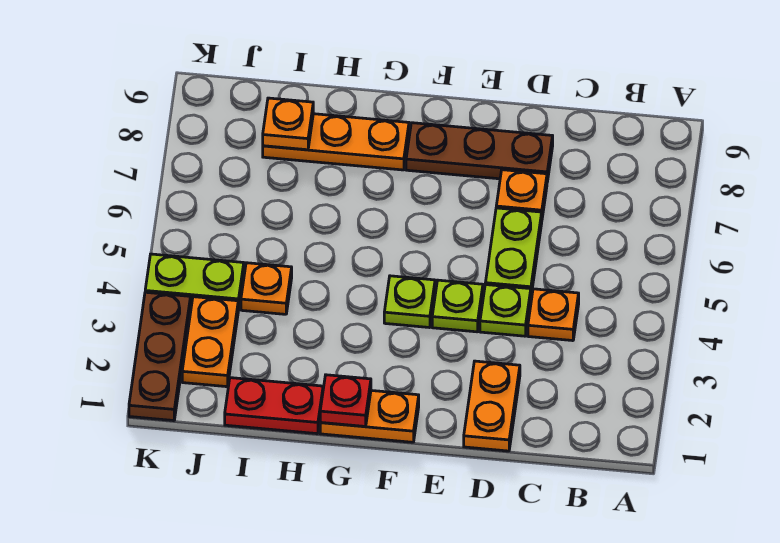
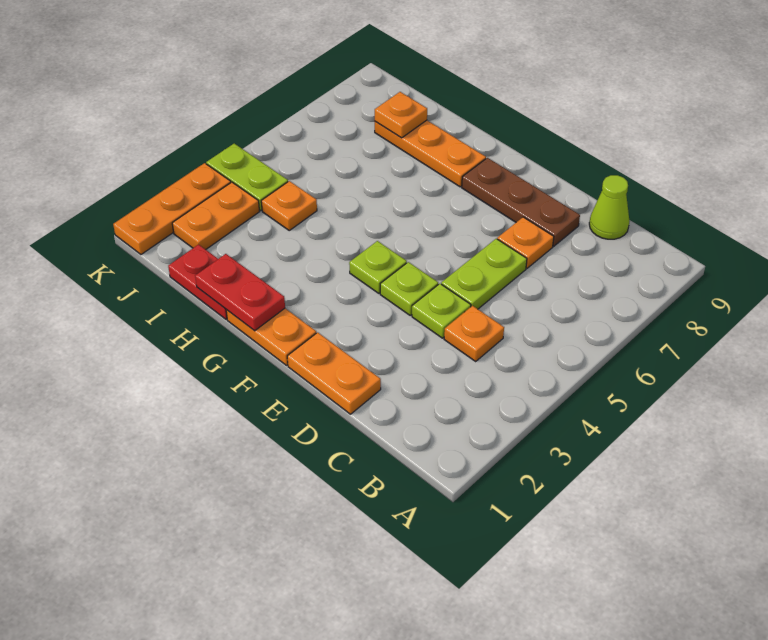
none -> lime 1x1 cone [589,175,630,239]
orange 1x2 plate [464,361,520,451] -> orange 1x2 plate turned to [287,332,381,414]
red 1x1 plate [320,375,371,426] -> red 1x2 plate [195,254,285,331]
brown 1x3 plate [129,292,191,421] -> orange 1x3 plate [113,163,231,254]

